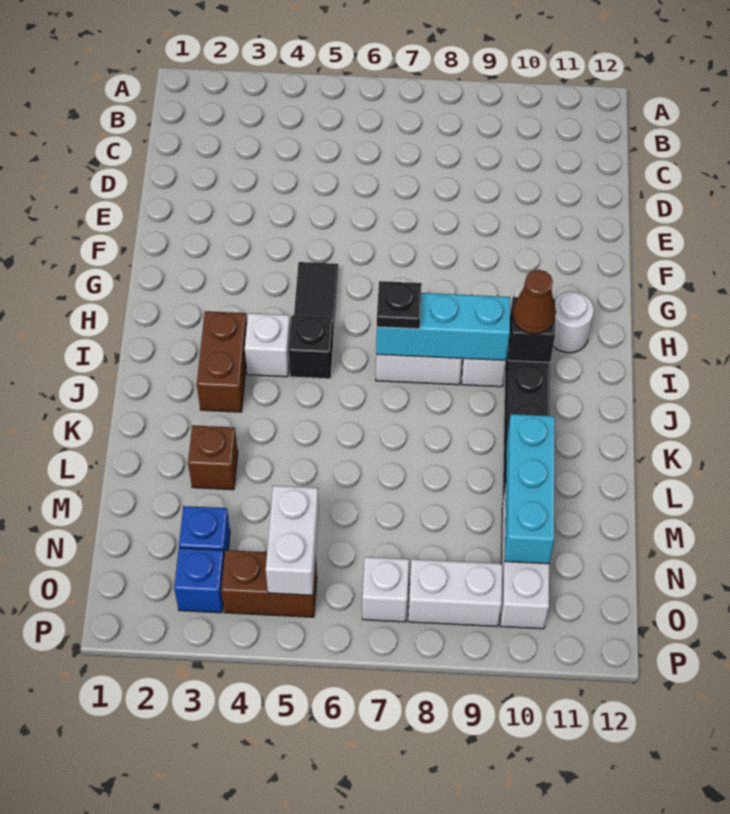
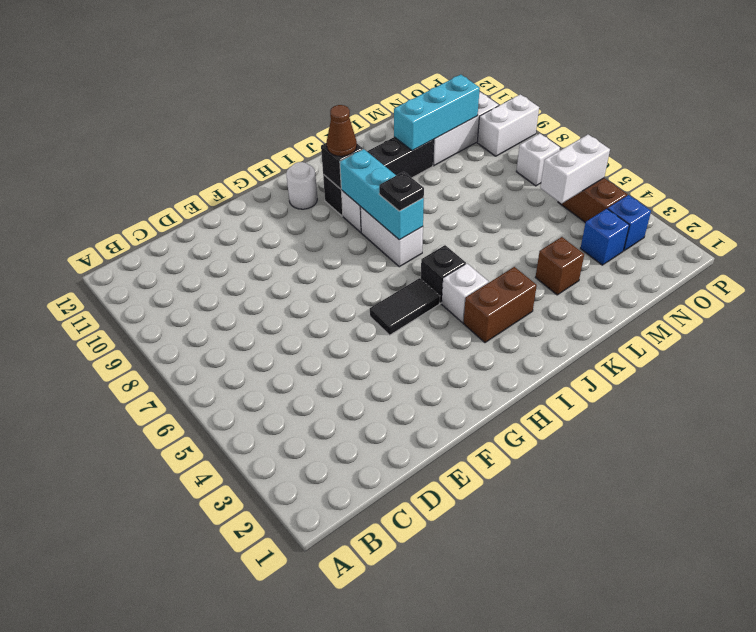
white 1x2 brick [408,559,502,626] -> white 1x2 brick turned to [477,94,539,156]

